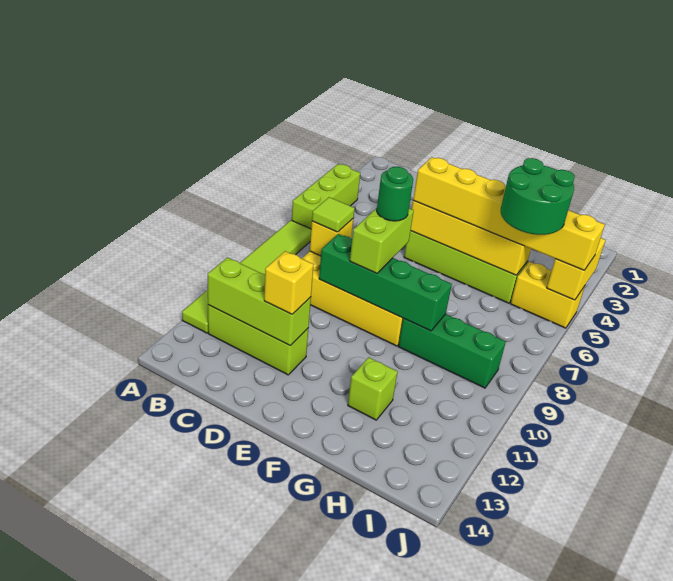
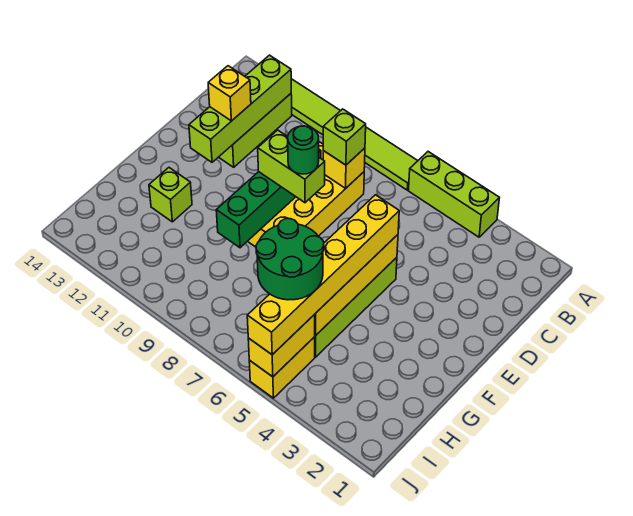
lime 1x3 brick [208,258,311,346] -> lime 1x4 brick [189,55,291,162]
lime 1x1 tile [312,197,355,232] -> lime 1x1 brick [323,109,366,165]
green 1x3 brick [398,314,506,388] -> none
yellow 1x2 brick [547,238,605,300] -> yellow 1x2 brick turned to [248,315,315,377]

